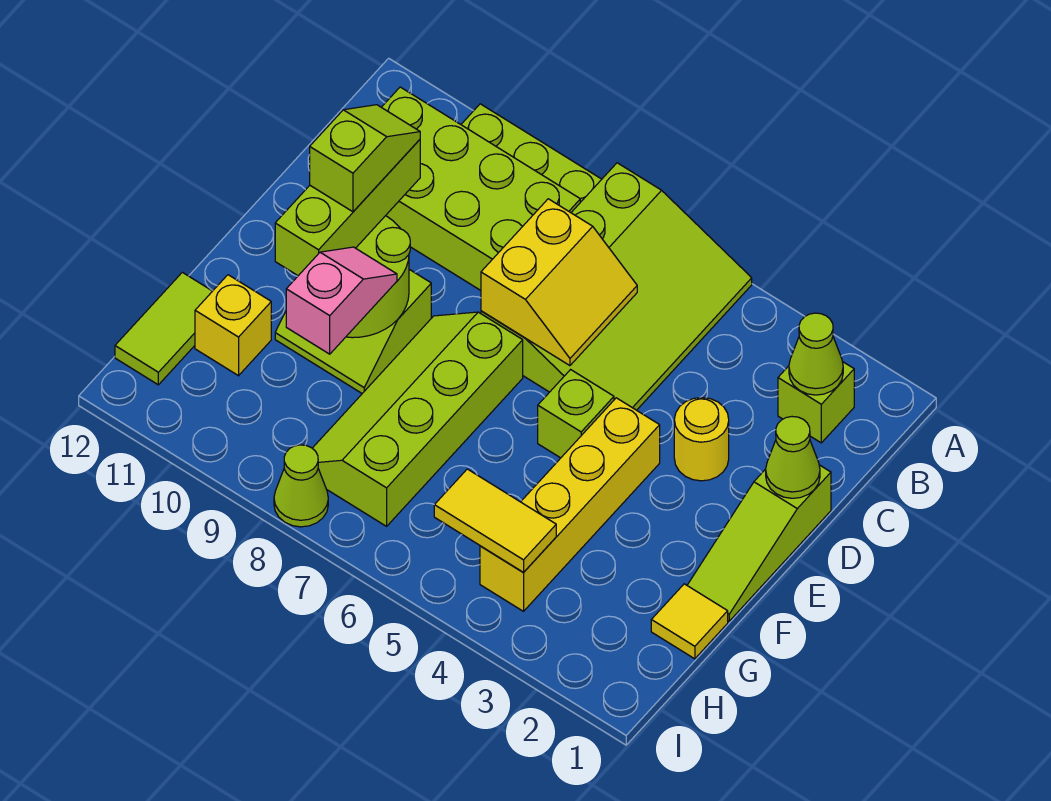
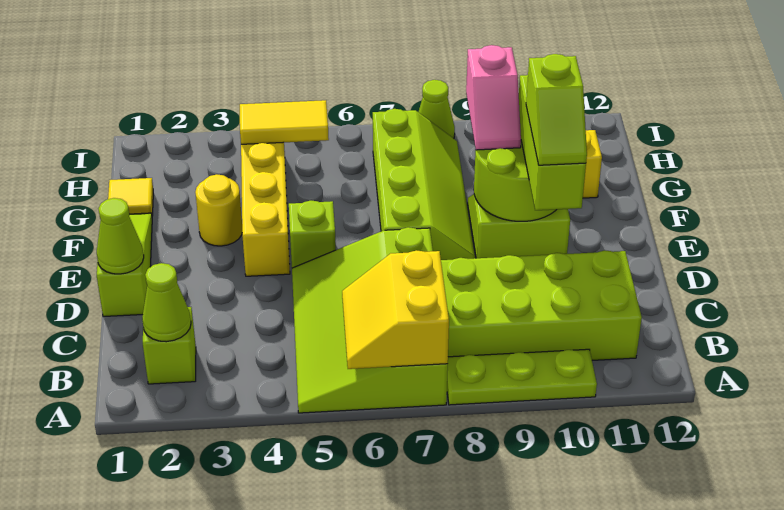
yellow 2x2 slope [481,199,637,366] -> yellow 2x2 slope moved to [342,250,449,369]
yellow 1x1 round brick [674,398,729,481] -> yellow 1x1 round brick moved to [195,174,242,246]
lime 1x2 tile [115,272,212,385] -> none

